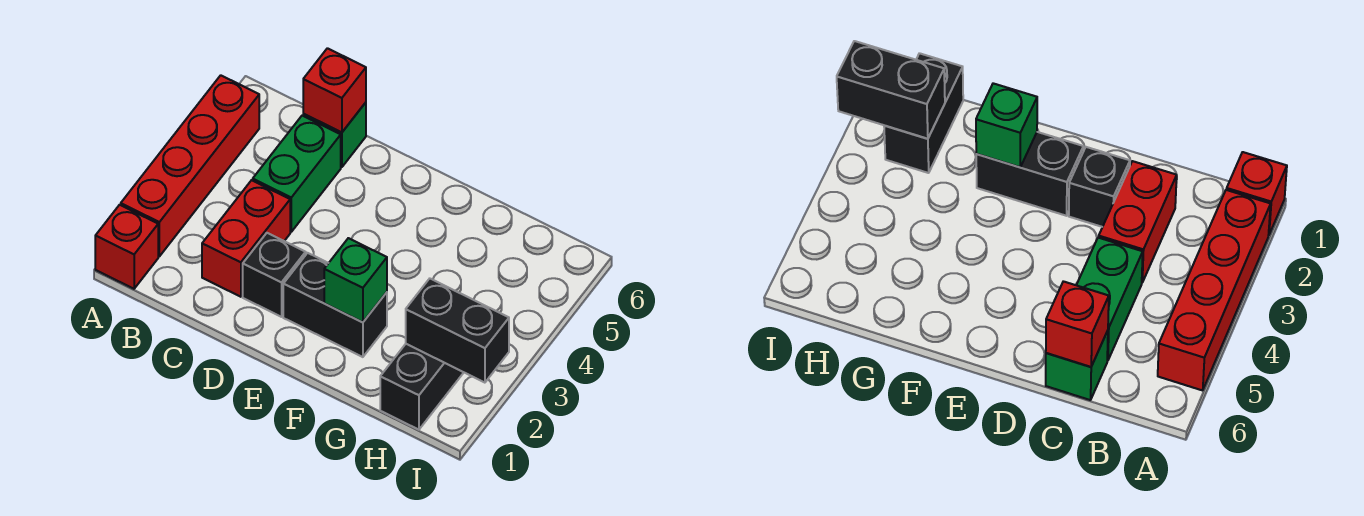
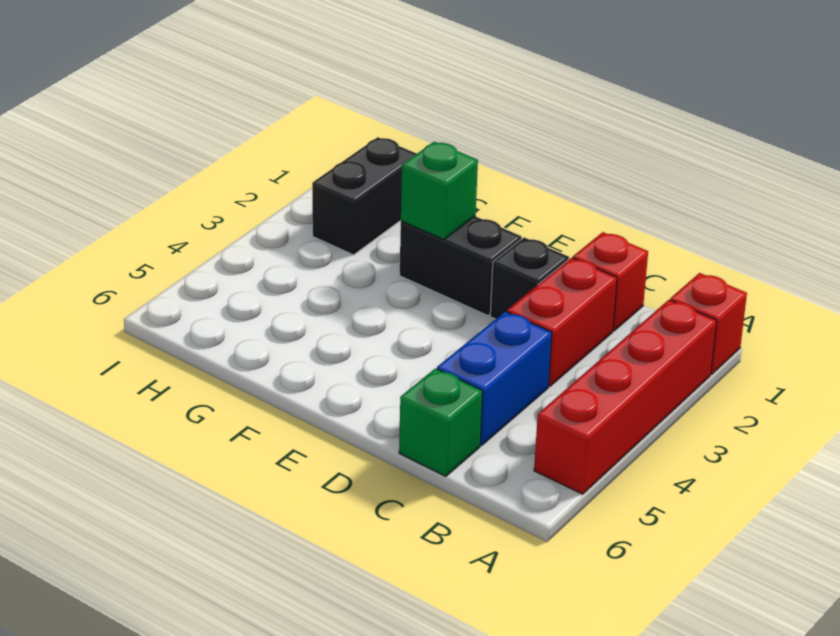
green 1x2 brick [253,116,341,232] -> blue 1x2 brick [437,311,552,445]
red 1x1 brick [303,48,366,133] -> red 1x1 brick moved to [573,232,648,331]
black 1x2 brick [406,279,509,383] -> none

